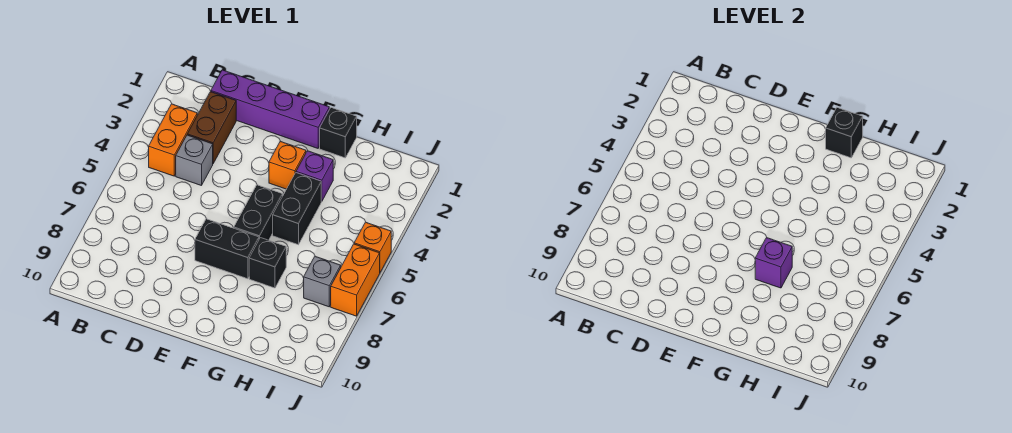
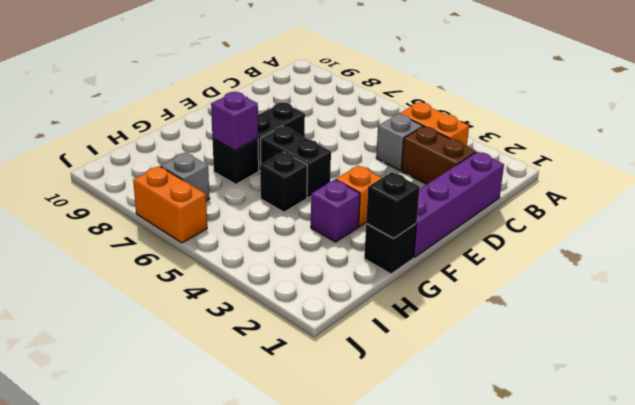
black 1x2 brick [273,173,321,245] -> black 1x1 brick [260,152,307,212]
orange 1x1 brick [354,222,391,272] -> none

